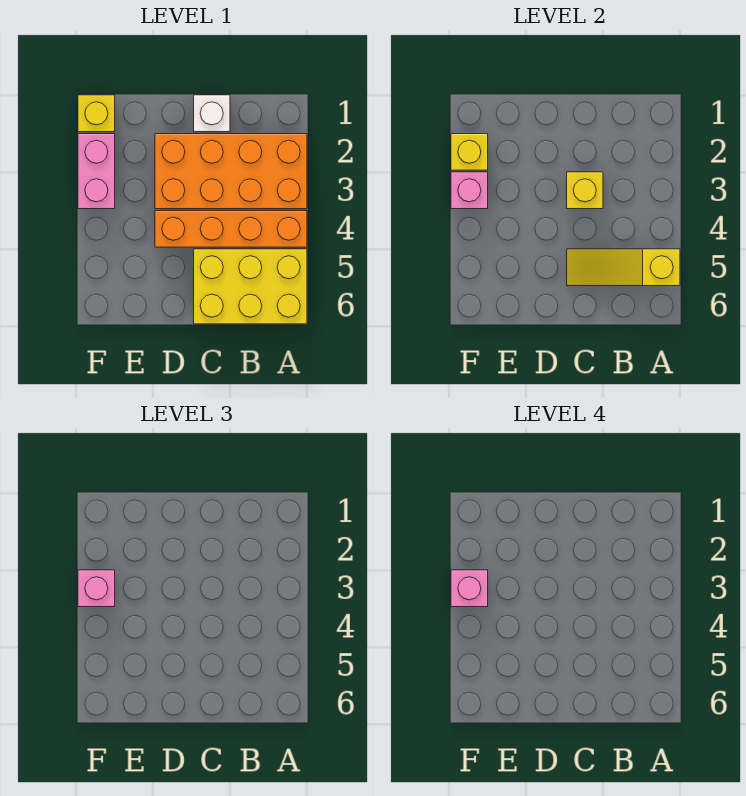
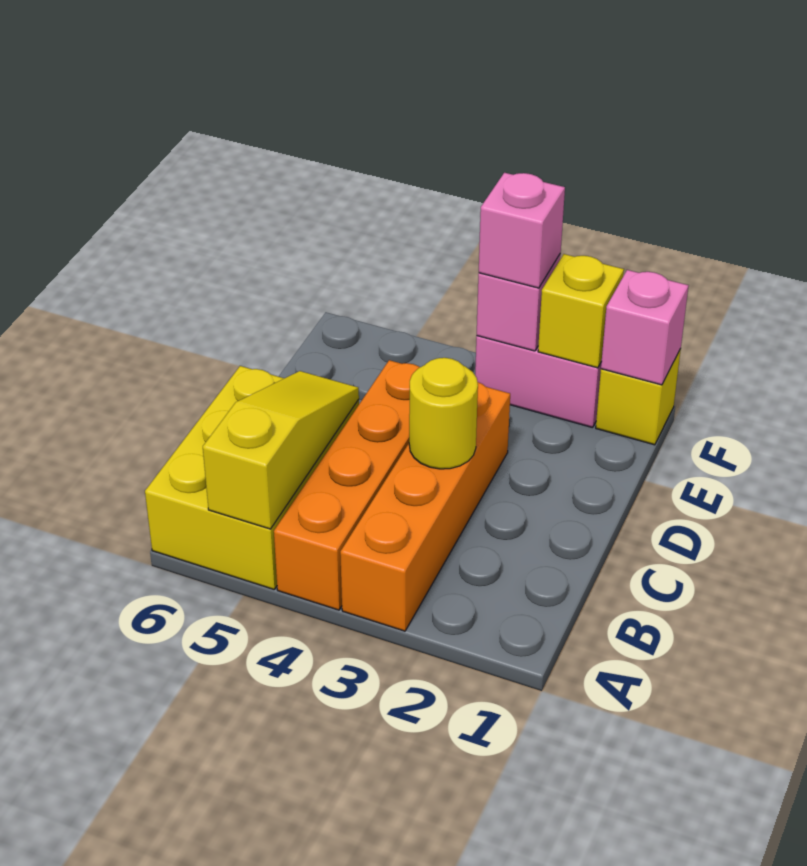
orange 2x4 brick [155,134,307,209] -> orange 1x4 brick [340,382,510,631]
white 1x1 brick [194,95,230,132] -> none
yellow 1x1 brick [567,172,603,209] -> yellow 1x1 round brick [409,358,478,469]
pink 1x1 brick [451,570,488,607] -> pink 1x1 brick moved to [601,270,689,385]

